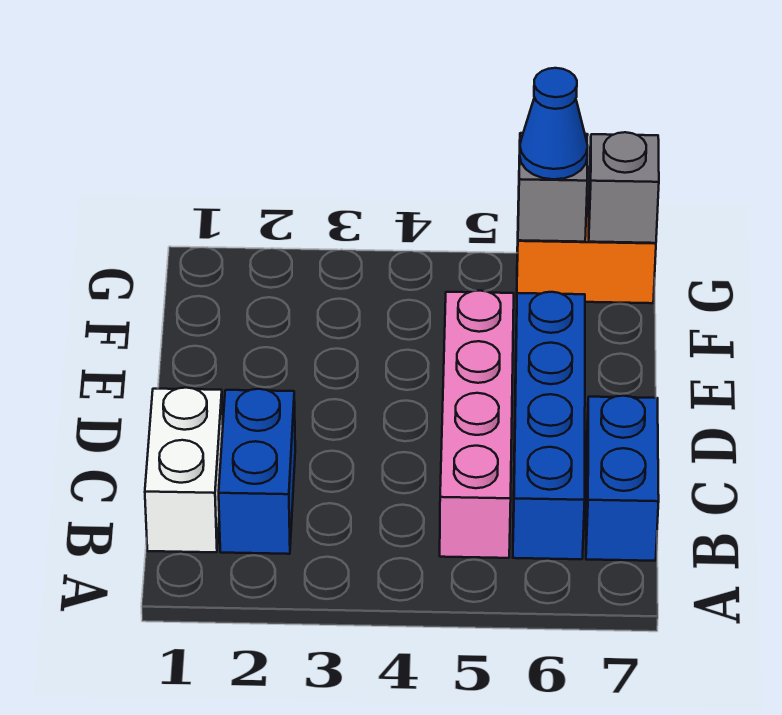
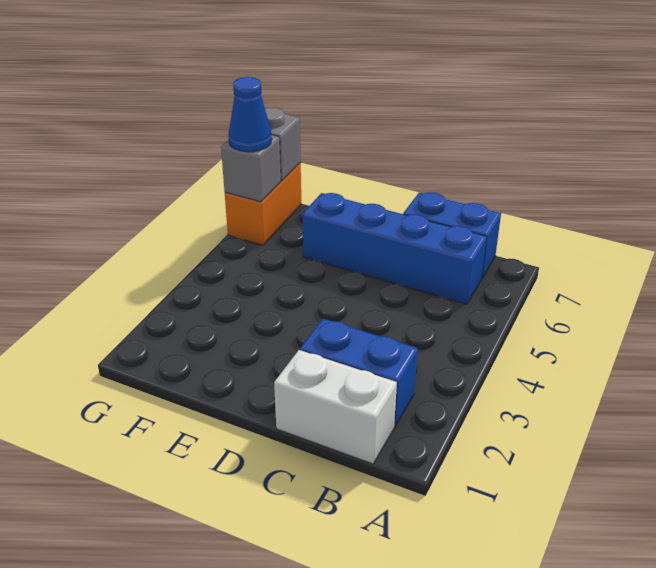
pink 1x4 brick [440,291,514,558] -> none

